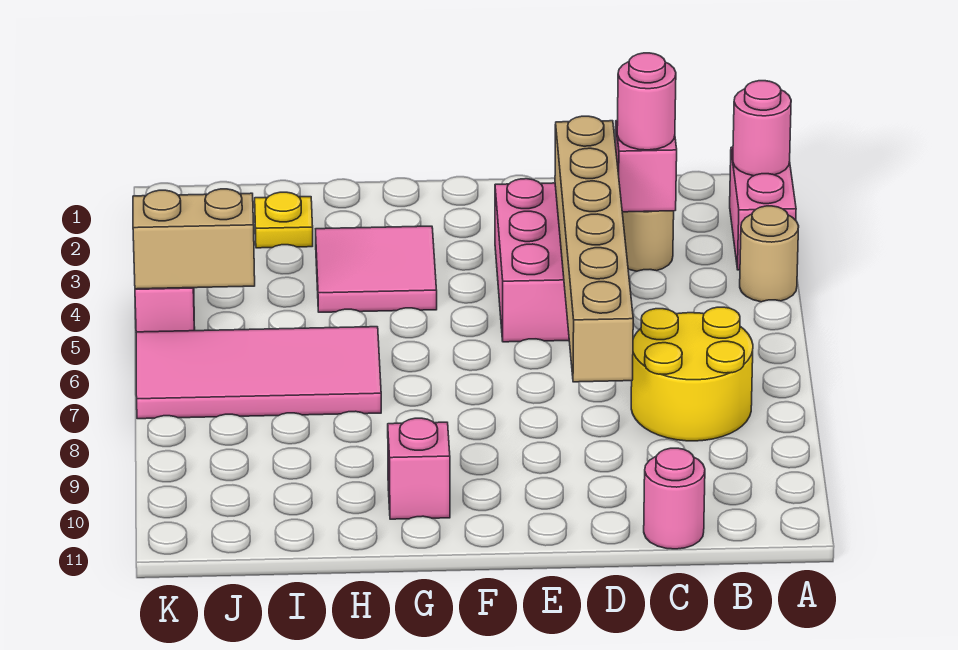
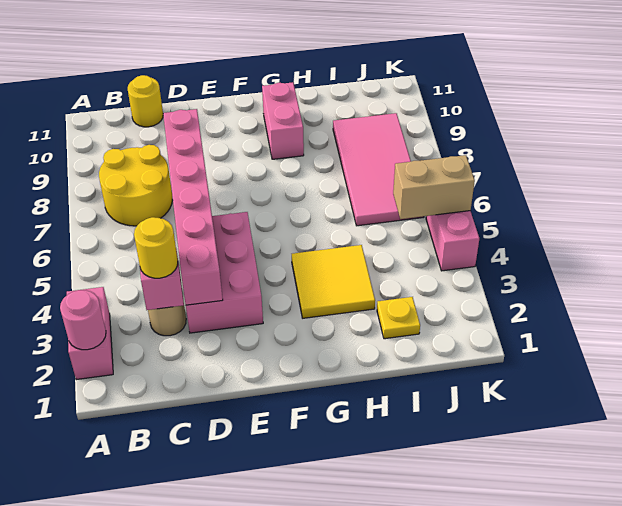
tan 1x1 round brick [740,206,799,302] -> none
pink 1x1 round brick [617,53,676,150] -> yellow 1x1 round brick [134,217,178,278]
pink 1x1 round brick [644,448,705,549] -> yellow 1x1 round brick [128,75,163,127]
tan 1x6 brick [555,116,633,382] -> pink 1x6 brick [163,109,223,305]
pink 2x2 tile [316,226,437,312] -> yellow 2x2 tile [292,245,375,318]
pink 1x1 brick [388,418,450,519] -> pink 1x2 brick [262,82,304,159]
pink 2x4 tile [136,327,381,419] -> pink 2x4 tile turned to [333,113,424,226]

